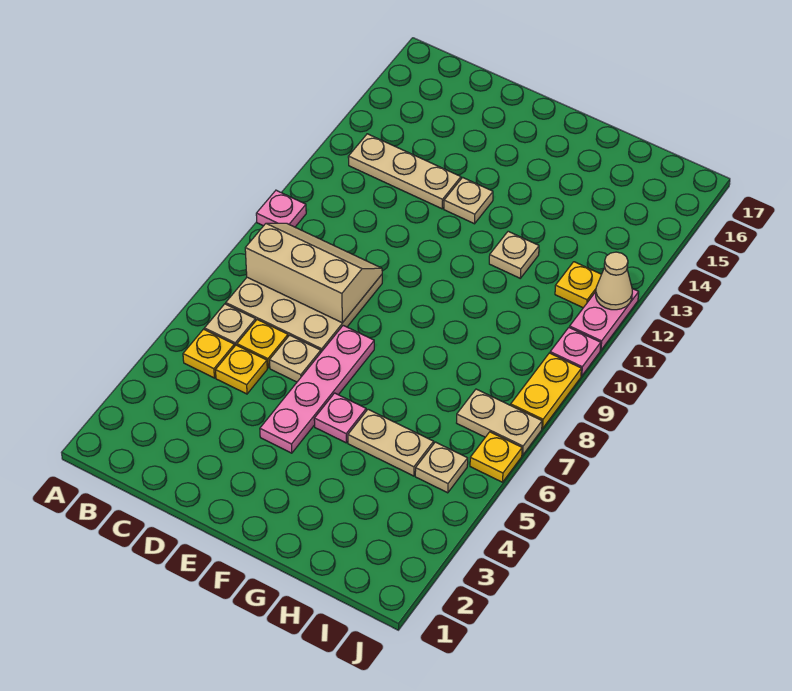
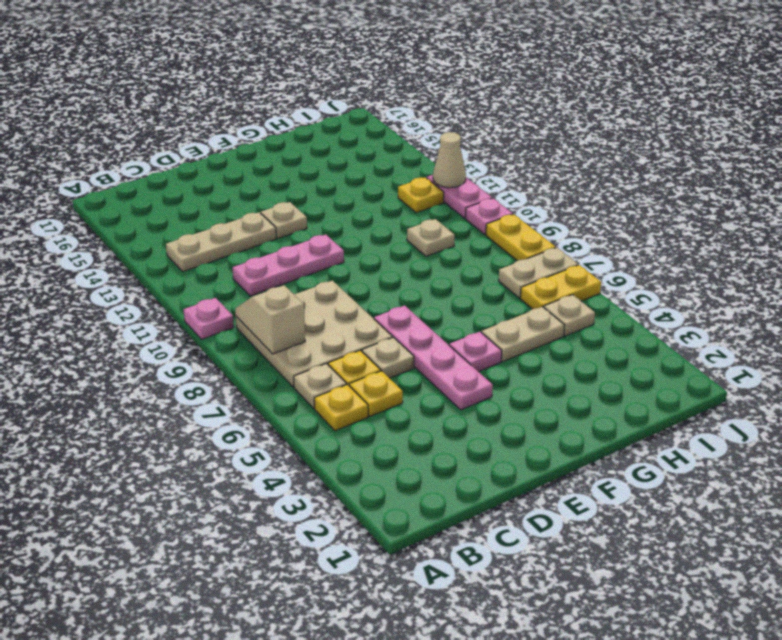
tan 2x3 slope [245,223,382,323] -> tan 1x2 slope [235,285,305,354]
none -> pink 1x3 plate [233,235,344,296]
tan 1x1 plate [489,231,539,278] -> tan 1x1 plate moved to [407,219,455,256]
yellow 1x1 plate [470,432,522,482] -> yellow 1x2 plate [521,265,601,309]

